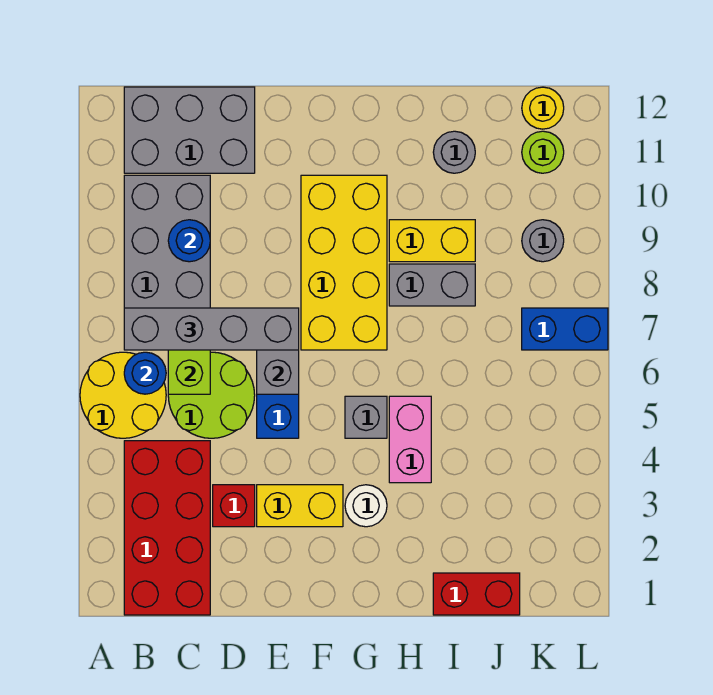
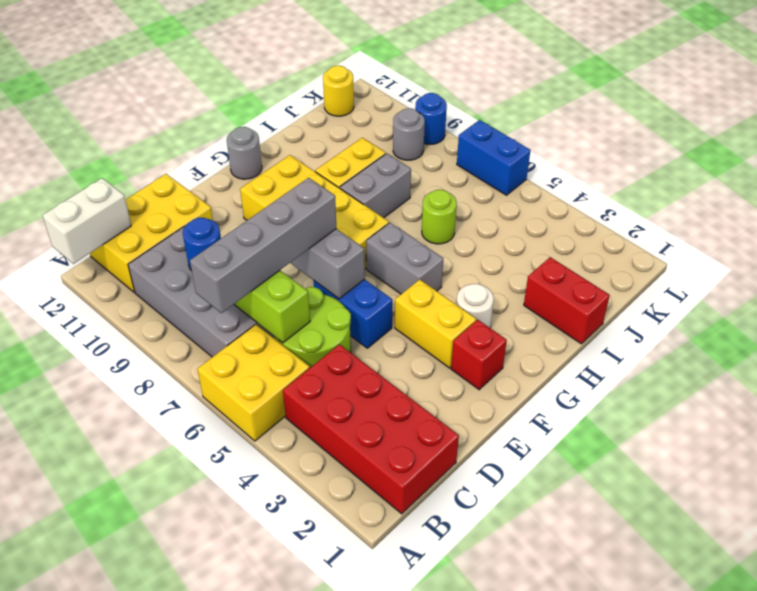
yellow 2x2 round brick [80,352,166,438] -> yellow 2x2 brick [197,325,310,441]
none -> white 1x2 brick [42,178,131,264]
blue 1x1 round brick [124,352,166,394] -> blue 1x1 round brick moved to [415,93,447,144]
grey 2x3 brick [124,87,255,173] -> yellow 2x3 brick [90,174,213,292]
red 1x1 brick [213,485,255,527] -> red 1x1 brick moved to [451,320,507,390]
yellow 1x2 brick [257,485,343,527] -> yellow 1x2 brick turned to [395,280,476,368]
grey 1x1 brick [345,396,387,438] -> grey 1x2 brick [366,223,443,294]
pink 1x2 brick [389,396,431,483] -> none
red 1x2 brick [433,573,520,615] -> red 1x2 brick turned to [524,257,610,344]
grey 1x1 round brick [433,131,475,173] -> grey 1x1 round brick moved to [227,127,262,179]
blue 1x2 brick [522,308,608,350] -> blue 1x2 brick turned to [457,120,531,195]
lime 1x1 round brick [522,131,564,173] -> lime 1x1 round brick moved to [422,190,457,244]

